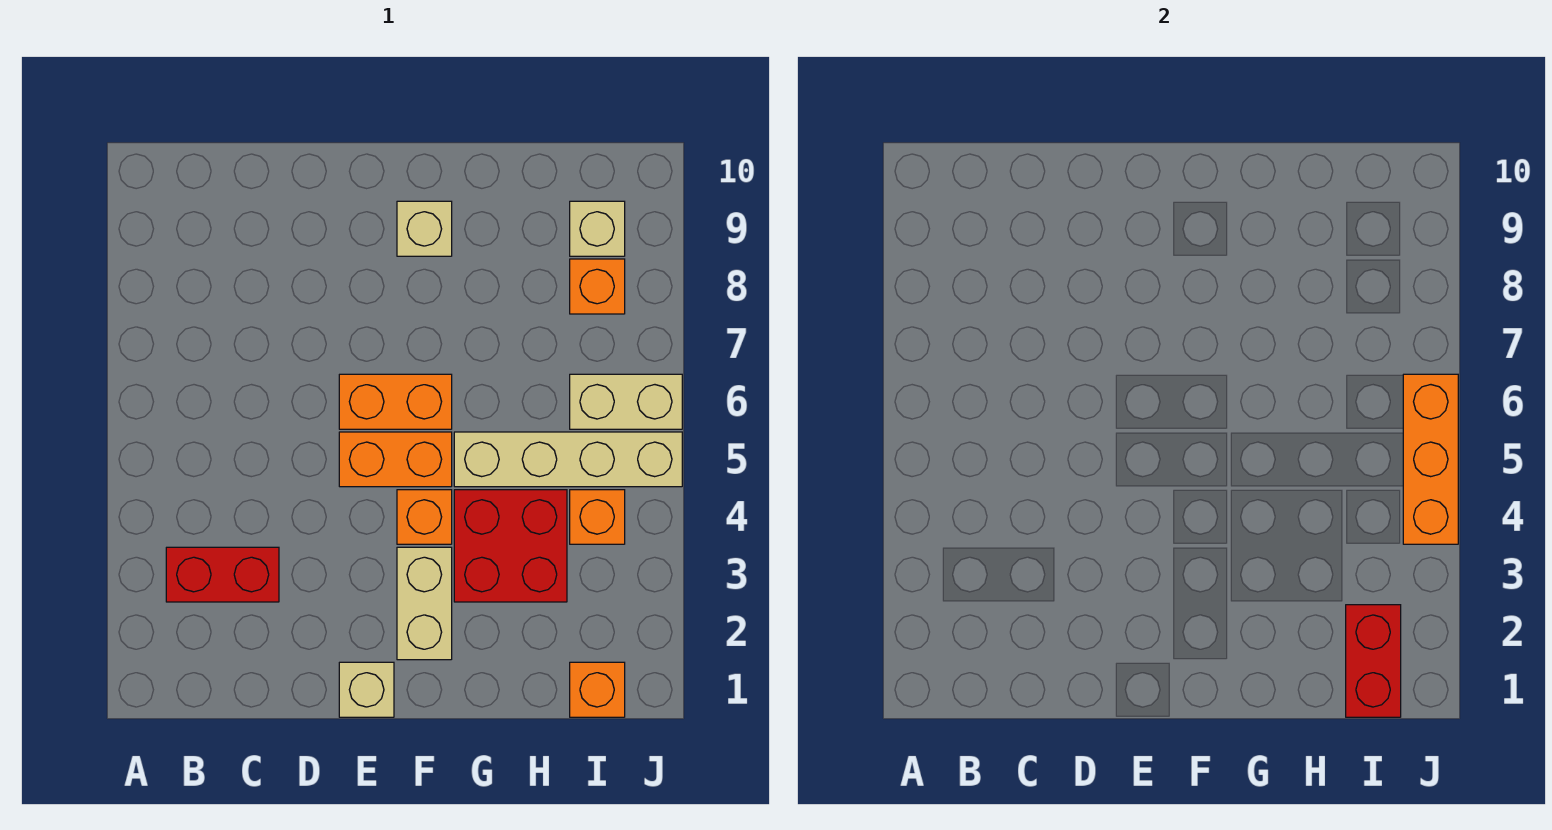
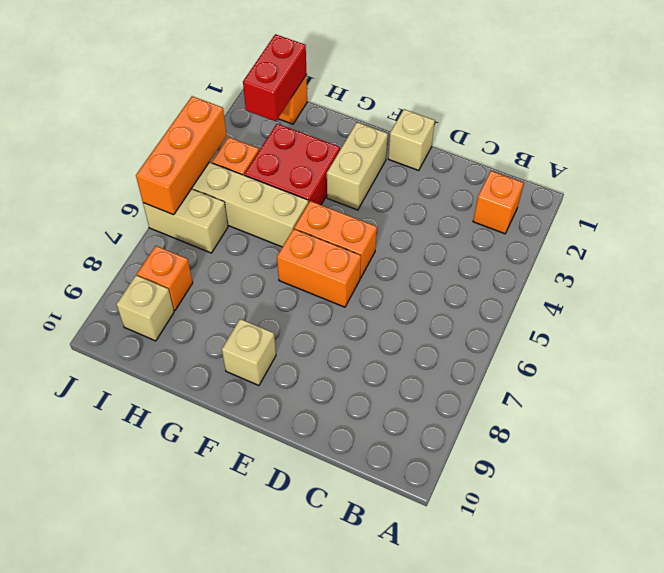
red 1x2 brick [166,547,279,602] -> none
orange 1x1 brick [397,490,452,544] -> orange 1x1 brick moved to [473,171,524,234]

